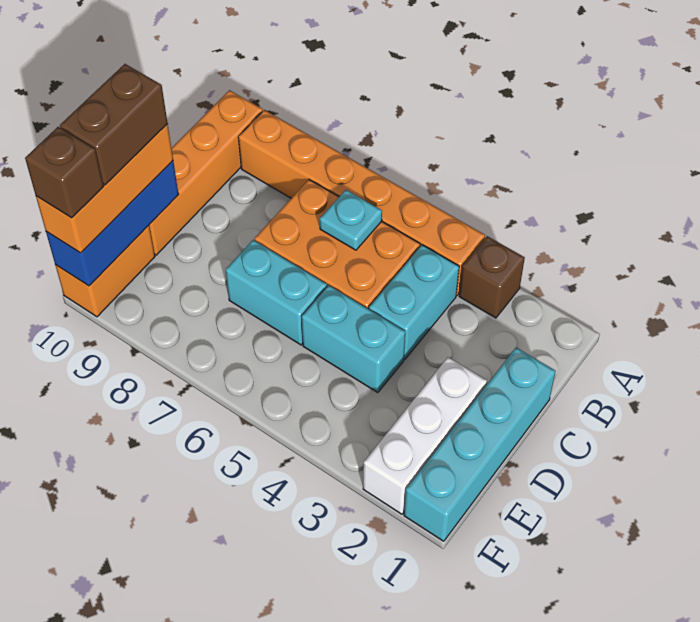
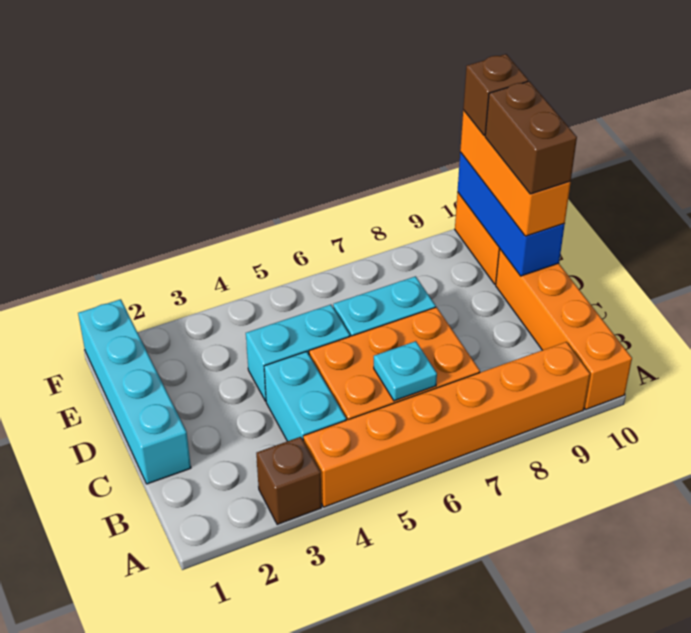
white 1x3 brick [363,357,487,514] -> none

